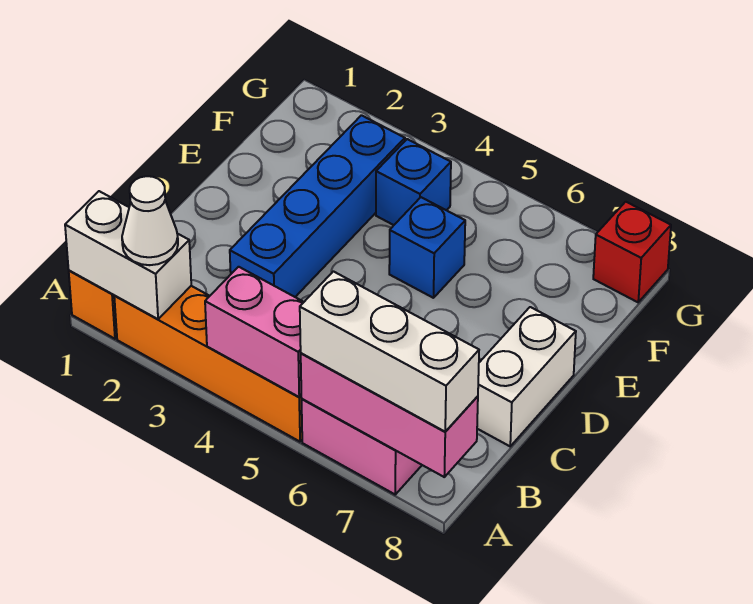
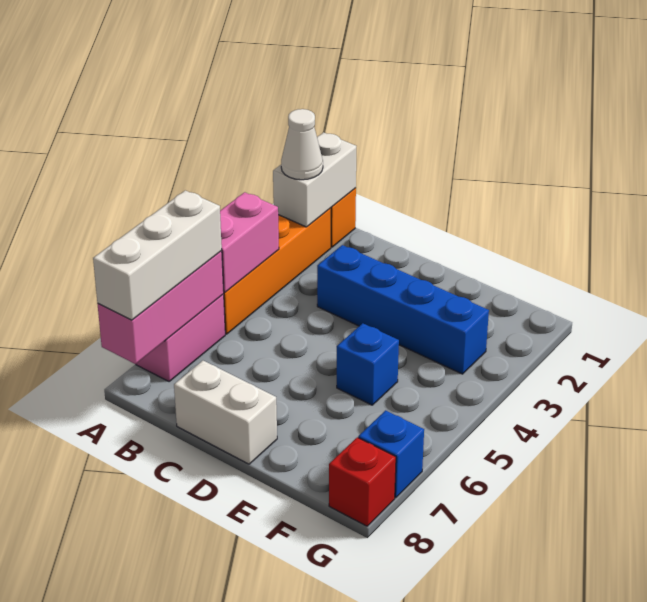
blue 1x1 brick [376,139,451,225] -> blue 1x1 brick moved to [358,410,424,498]

